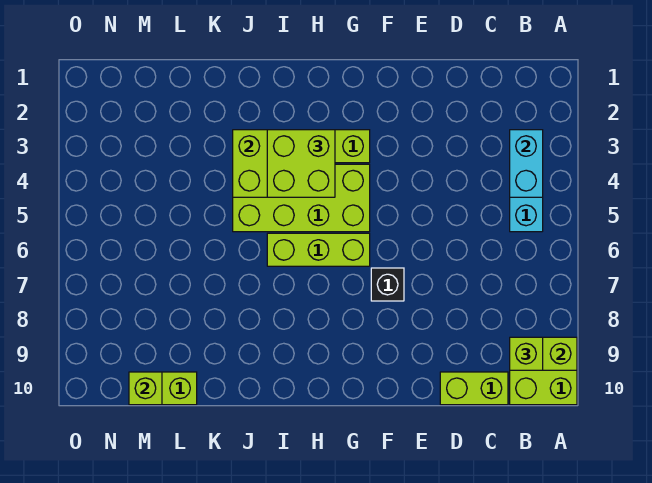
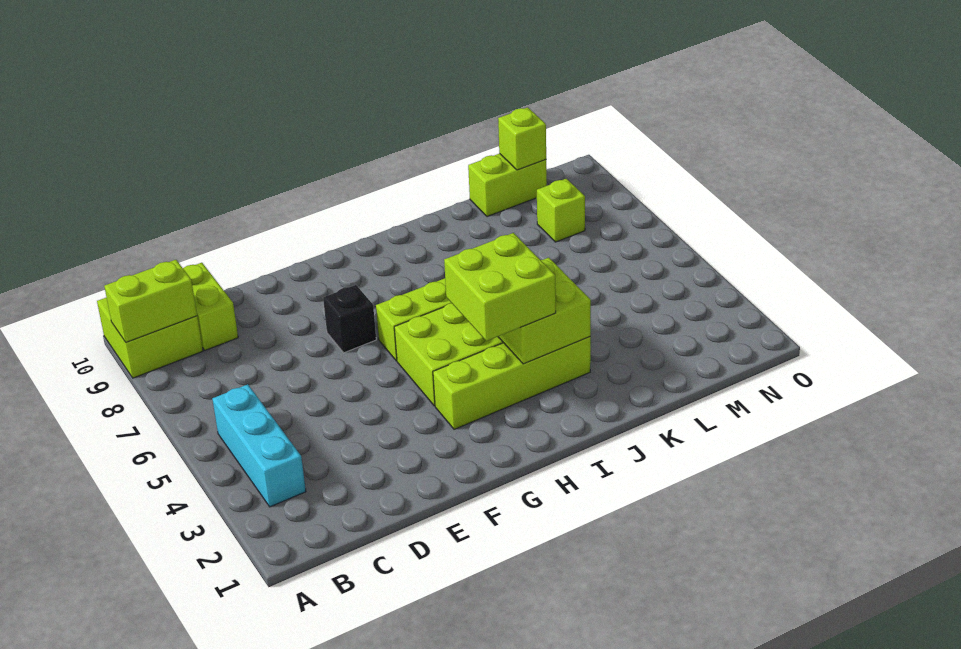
cyan 1x2 brick [510,130,543,197] -> none
lime 1x1 brick [510,337,543,370] -> lime 1x1 brick moved to [537,179,585,242]
lime 1x2 brick [440,372,508,405] -> lime 1x2 brick turned to [183,263,238,350]

